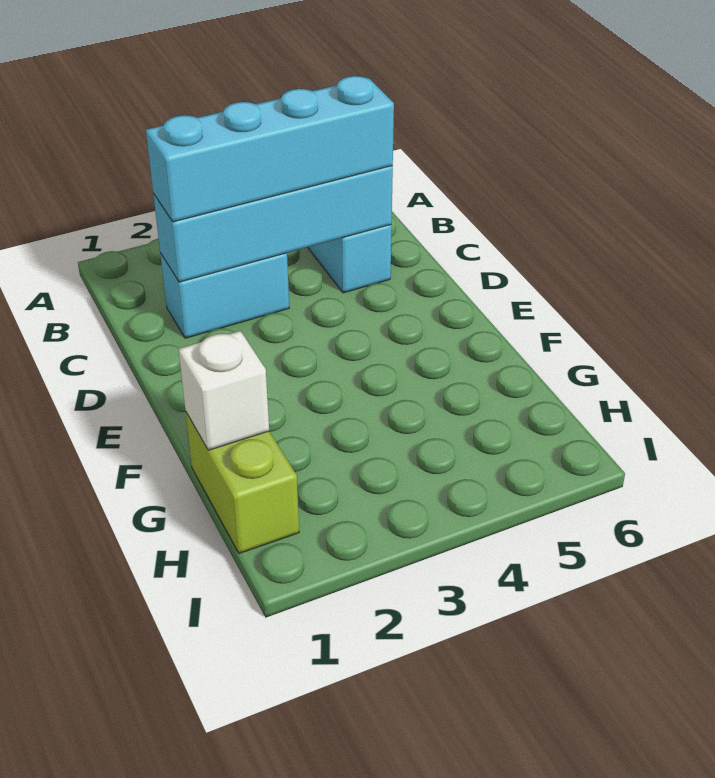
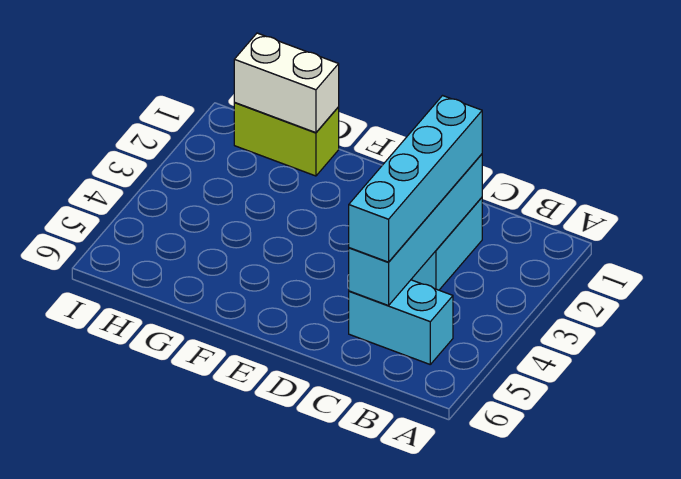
white 1x1 brick [179,331,269,450] -> white 1x2 brick [234,33,339,133]

